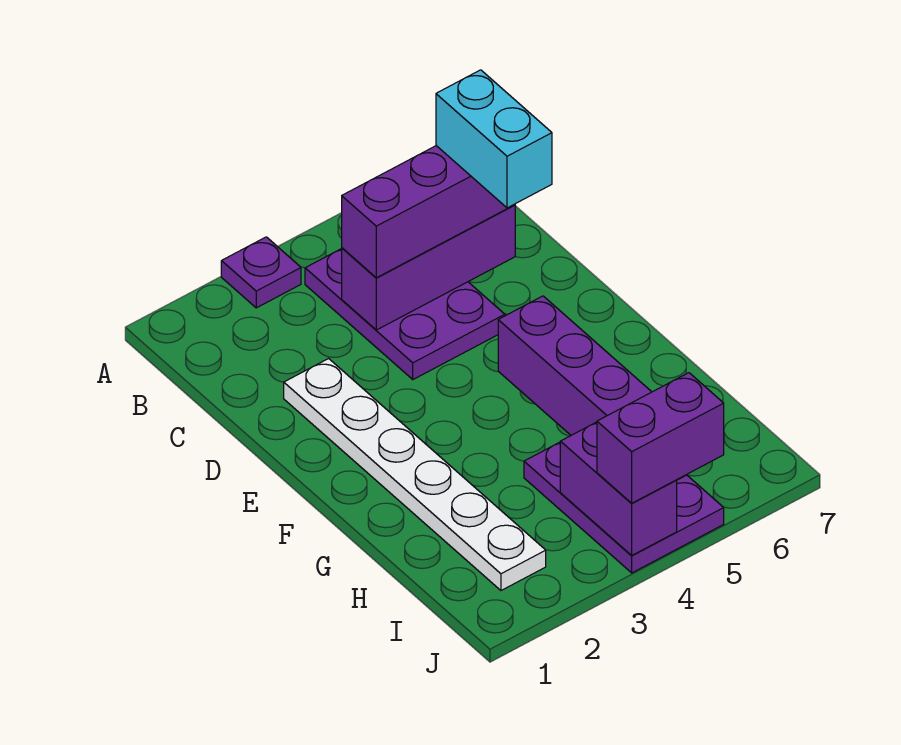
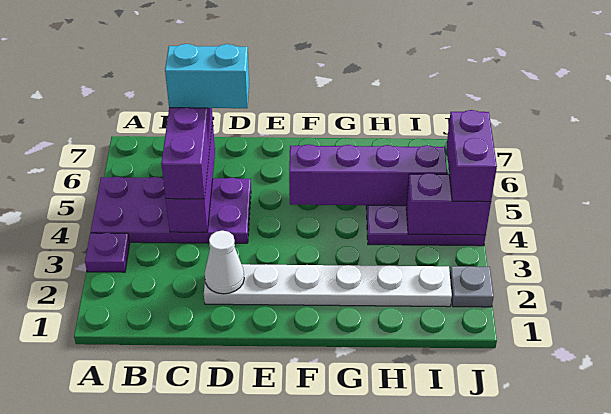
purple 2x3 plate [305,249,505,379] -> purple 2x4 plate [91,177,251,243]
none -> white 1x1 cone [205,231,244,294]
none -> grey 1x1 plate [450,266,494,307]

